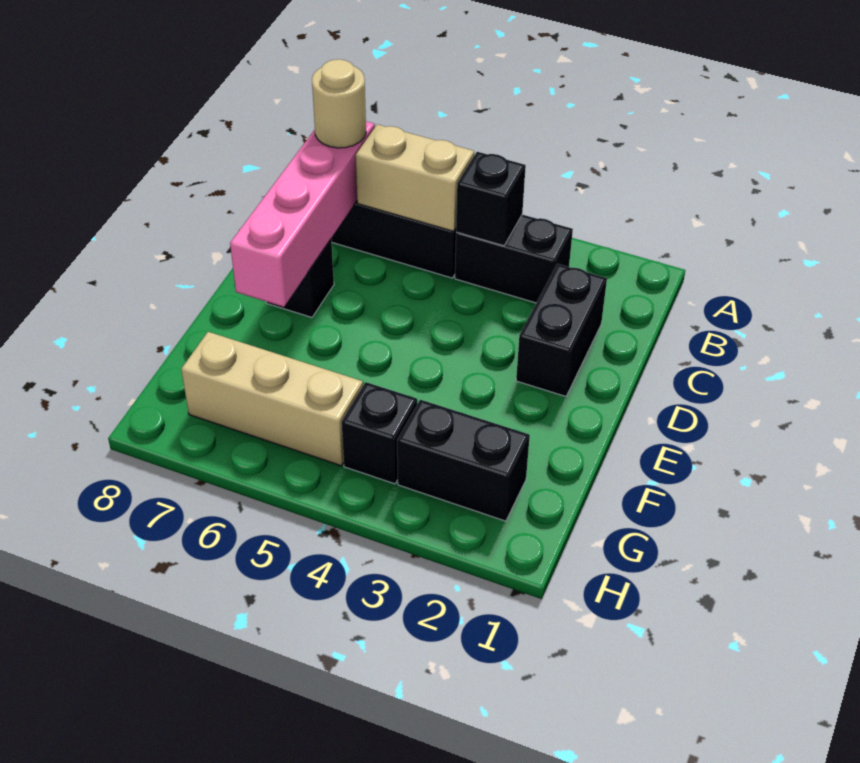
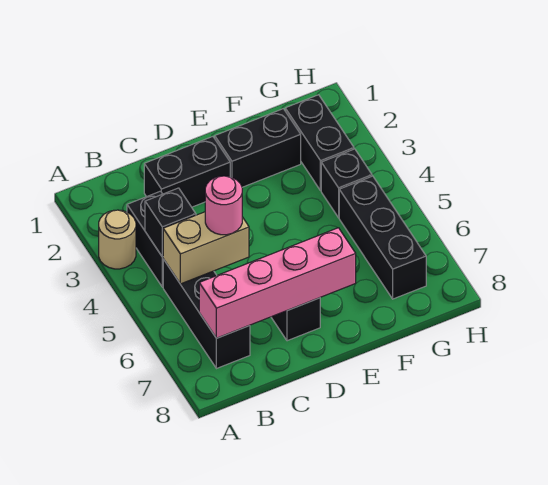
tan 1x2 brick [356,124,474,231] -> tan 1x2 brick turned to [163,212,249,284]
tan 1x1 round brick [312,59,366,148] -> tan 1x1 round brick moved to [99,210,136,269]
none -> pink 1x1 round brick [205,176,242,235]
none -> black 1x2 brick [215,109,301,187]
tan 1x3 brick [181,332,363,466] -> black 1x3 brick [339,176,426,299]

